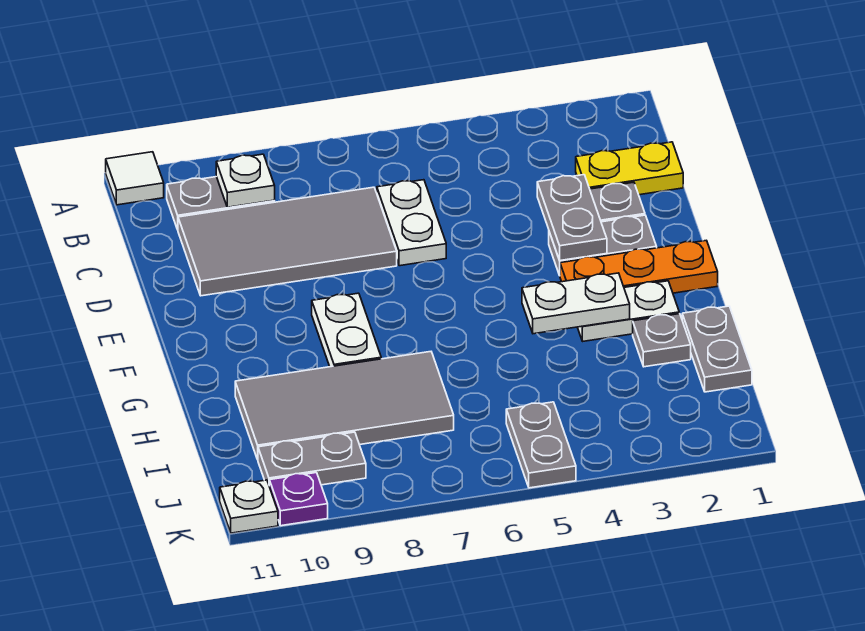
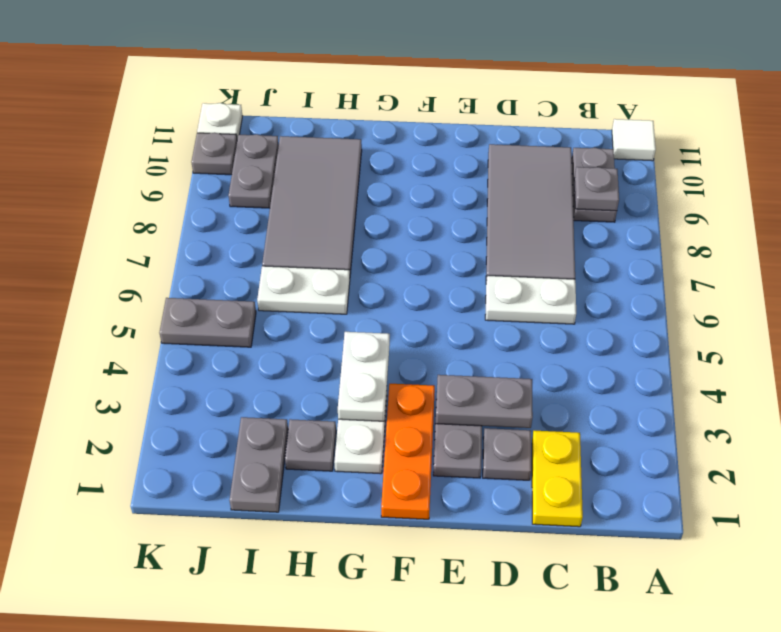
white 1x1 plate [216,154,275,207] -> grey 1x1 plate [574,167,619,211]
white 1x2 plate [312,293,381,367] -> white 1x2 plate moved to [257,266,350,314]
grey 1x2 plate [682,306,752,392] -> grey 1x2 plate turned to [230,417,288,512]
purple 1x1 plate [269,473,328,526] -> grey 1x1 plate [191,133,237,175]

